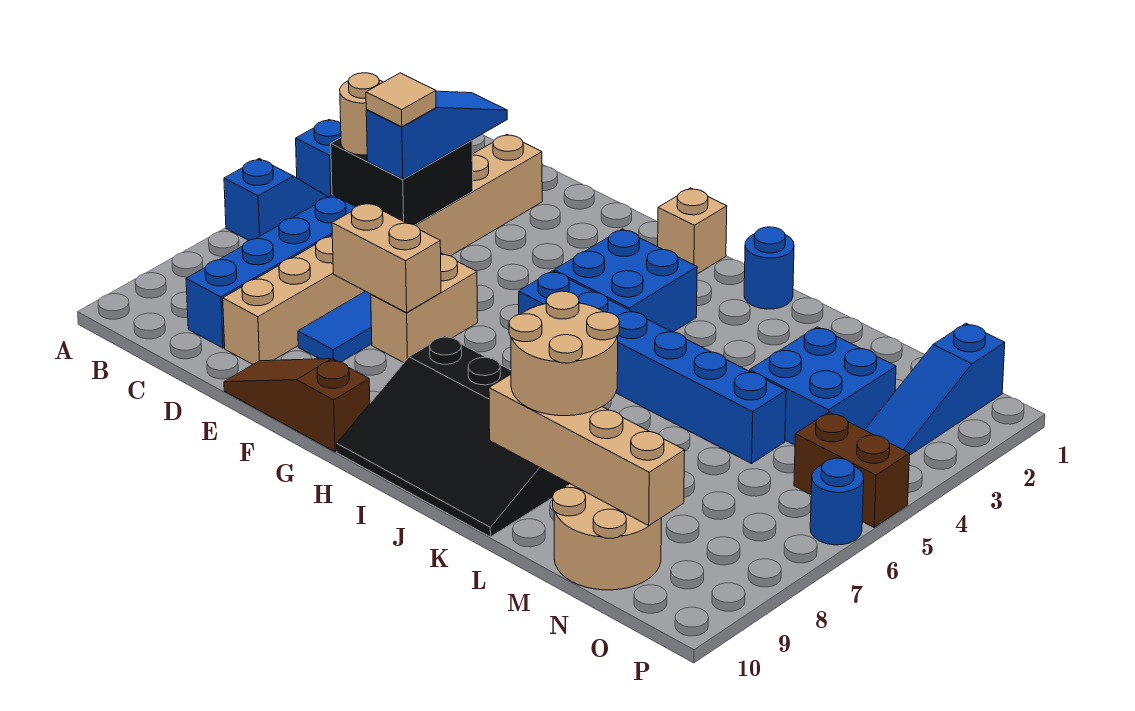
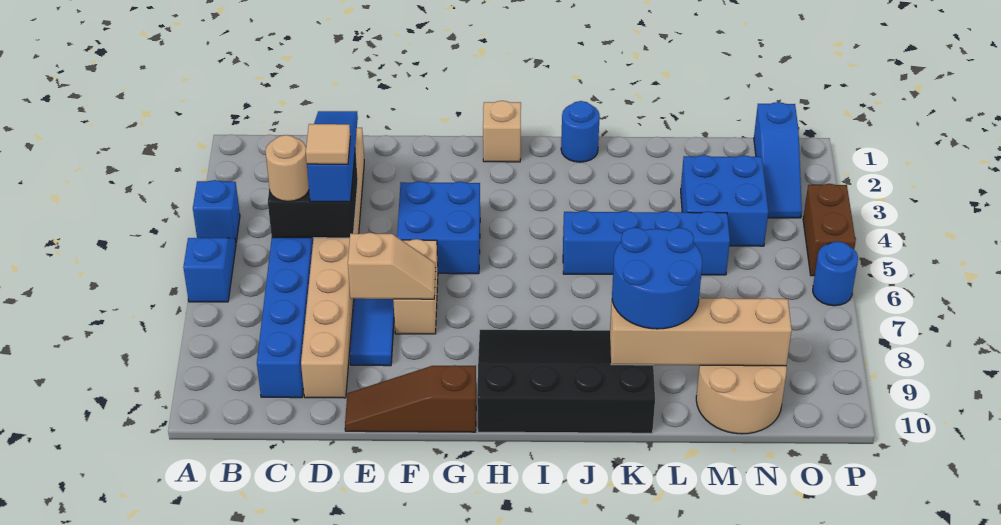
tan 1x2 brick [332,203,441,313] -> tan 1x2 slope [348,233,436,299]
blue 2x2 brick [554,229,697,332] -> blue 2x2 brick moved to [397,181,480,274]
blue 1x6 brick [519,271,786,464] -> blue 1x4 brick [563,211,730,275]
black 3x4 slope [337,336,570,537] -> black 3x4 slope turned to [477,330,655,433]
tan 2x2 round brick [509,291,619,416] -> blue 2x2 round brick [612,227,702,329]
brown 1x2 brick [794,412,910,527] -> brown 1x2 brick turned to [803,184,856,276]

